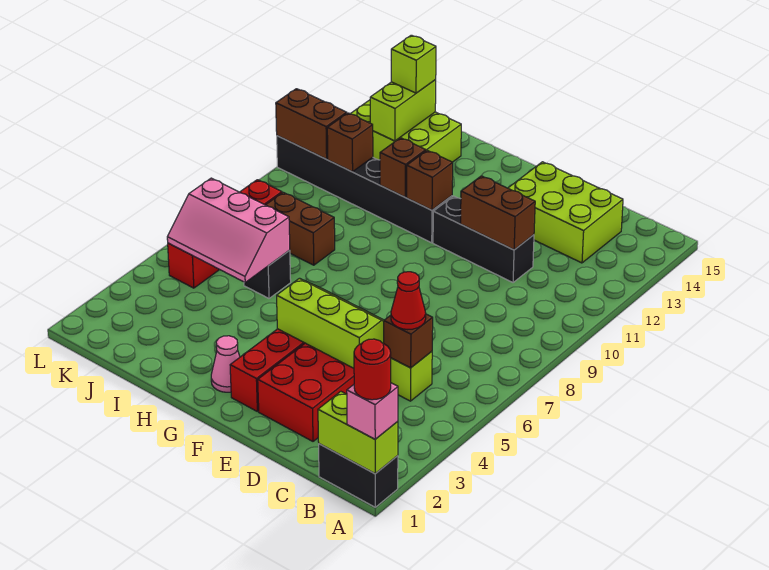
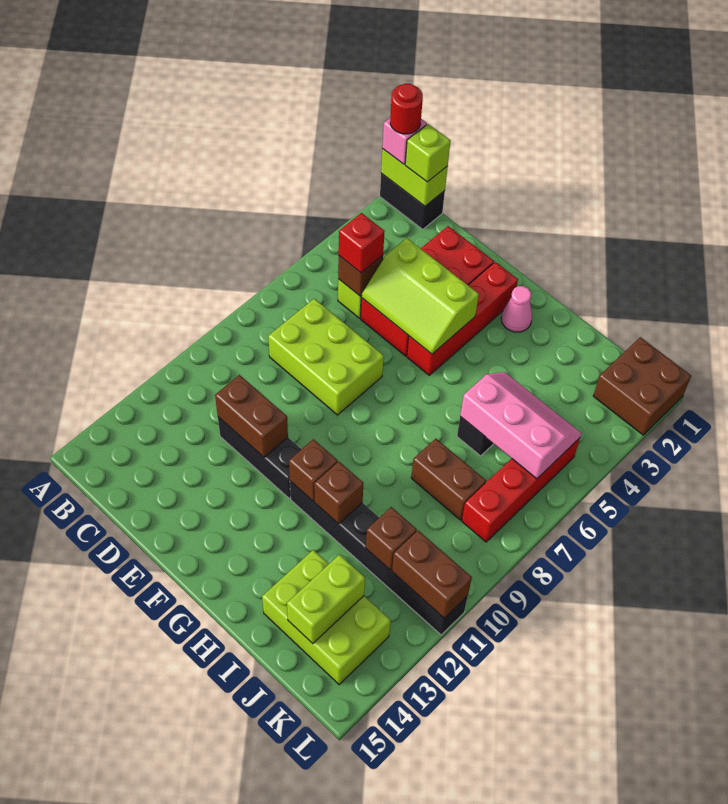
red 1x1 cone [391,272,426,330] -> red 1x1 brick [339,213,385,273]
lime 2x3 brick [508,162,623,263] -> lime 2x3 brick moved to [268,299,384,415]
lime 1x1 brick [391,35,436,93] -> lime 1x1 brick moved to [405,124,451,182]
none -> brown 2x2 brick [593,337,691,435]

